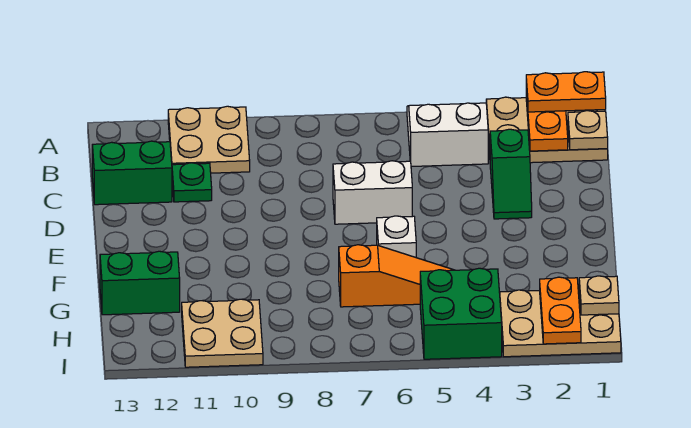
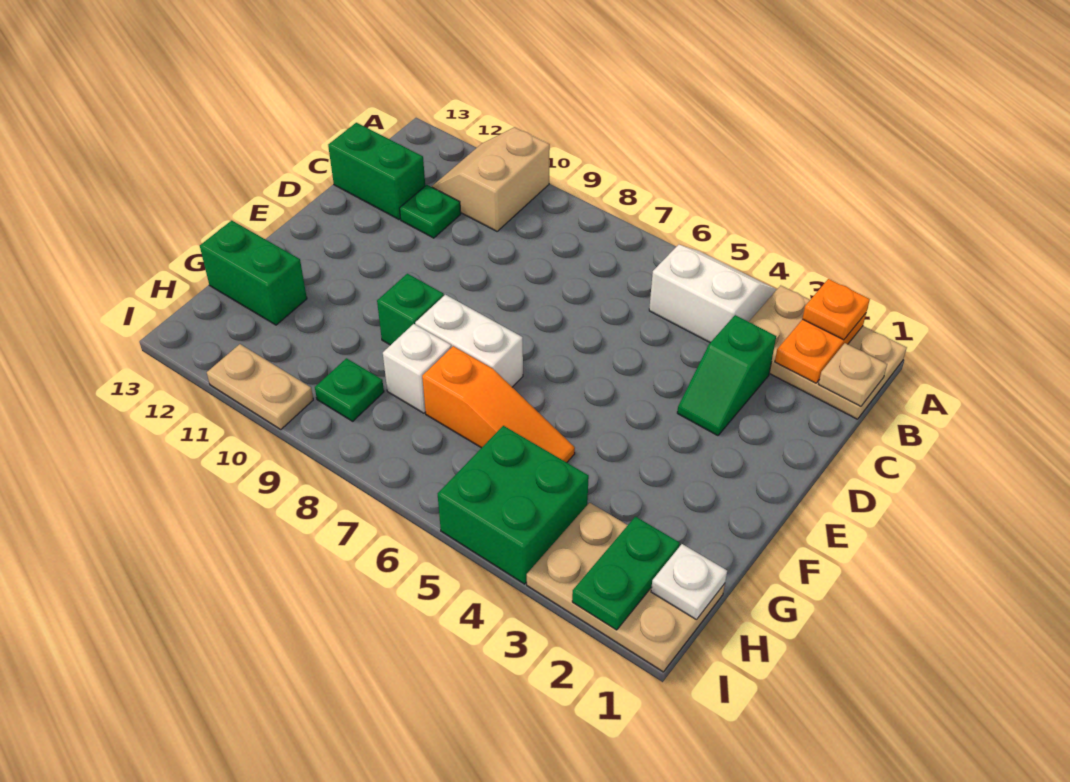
orange 1x2 plate [526,72,606,112] -> orange 1x1 plate [802,279,870,340]
tan 2x2 plate [168,106,250,173] -> tan 2x2 slope [432,127,550,231]
white 1x2 brick [333,161,412,224] -> white 1x2 brick moved to [415,295,523,387]
white 1x1 brick [377,216,416,257] -> white 1x1 brick moved to [383,324,451,413]
none -> green 1x1 brick [377,274,444,345]
tan 1x1 plate [579,276,619,315] -> white 1x1 plate [651,544,727,620]
orange 1x2 plate [540,277,581,344] -> green 1x2 plate [572,517,680,630]
none -> green 1x1 plate [315,358,384,421]
tan 2x2 plate [182,299,263,367] -> tan 1x2 plate [207,344,313,429]

